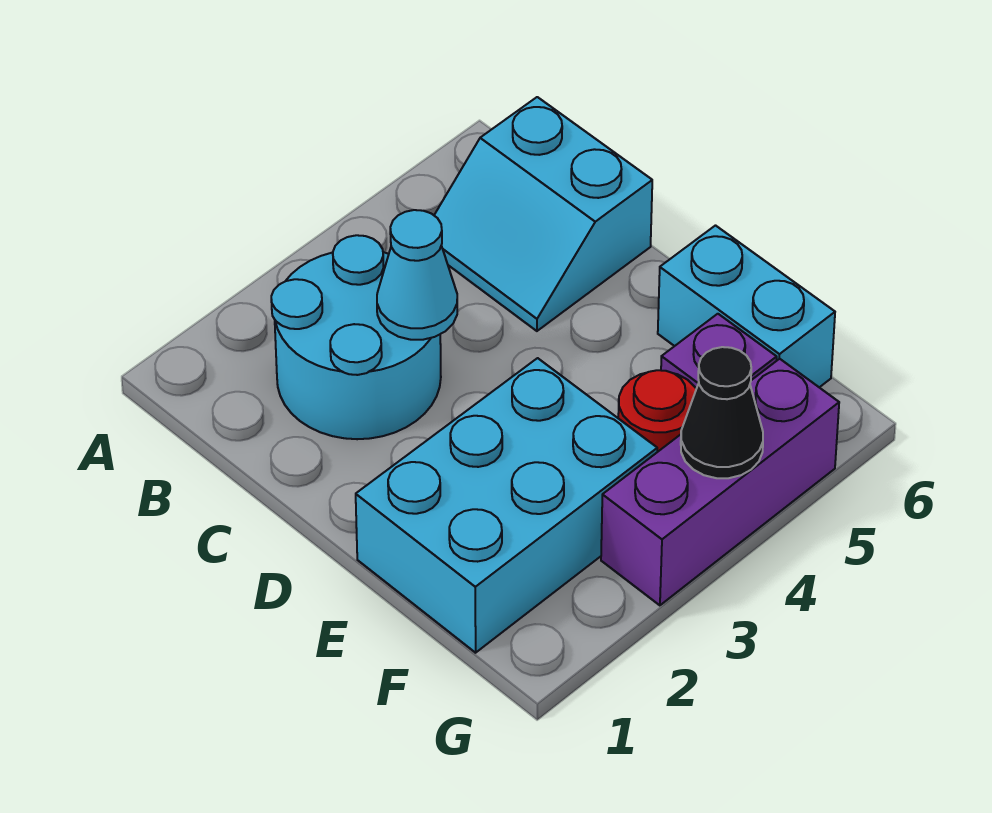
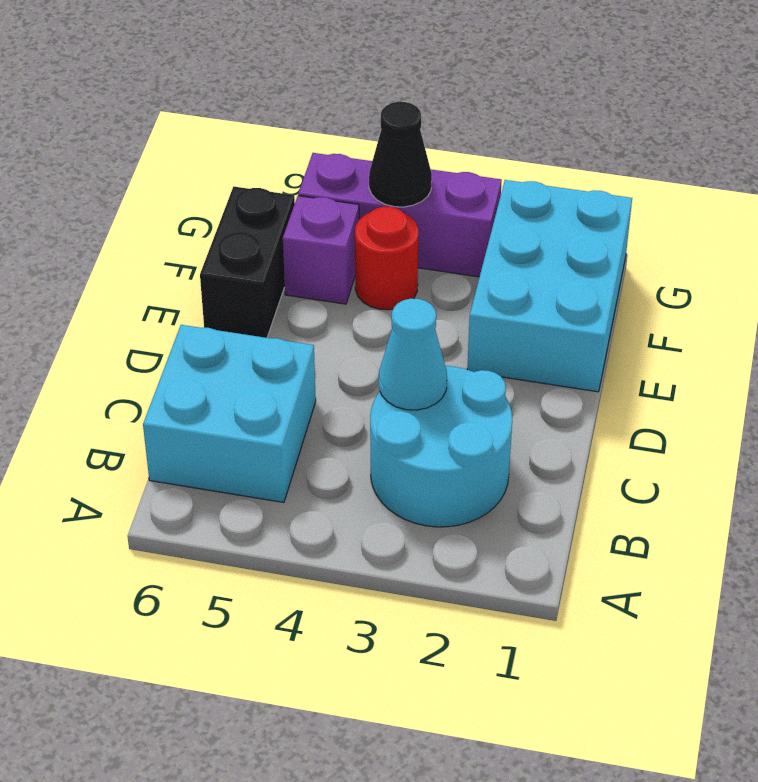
cyan 2x2 slope [434,97,652,331] -> cyan 2x2 brick [143,325,316,502]
cyan 2x3 brick [356,358,657,653] -> cyan 2x3 brick turned to [467,180,632,392]
cyan 1x2 brick [658,226,835,387] -> black 1x2 brick [200,186,295,338]

